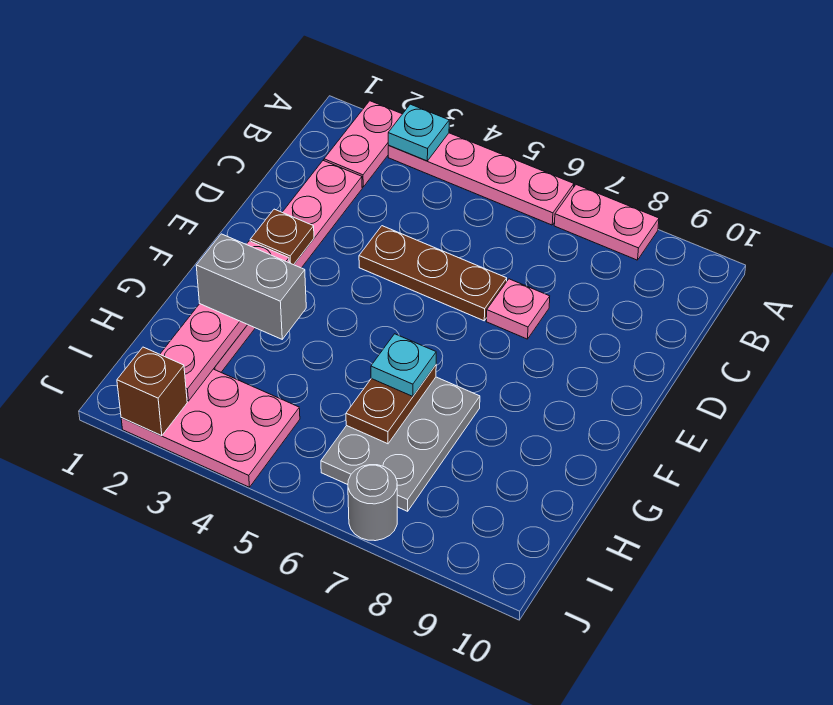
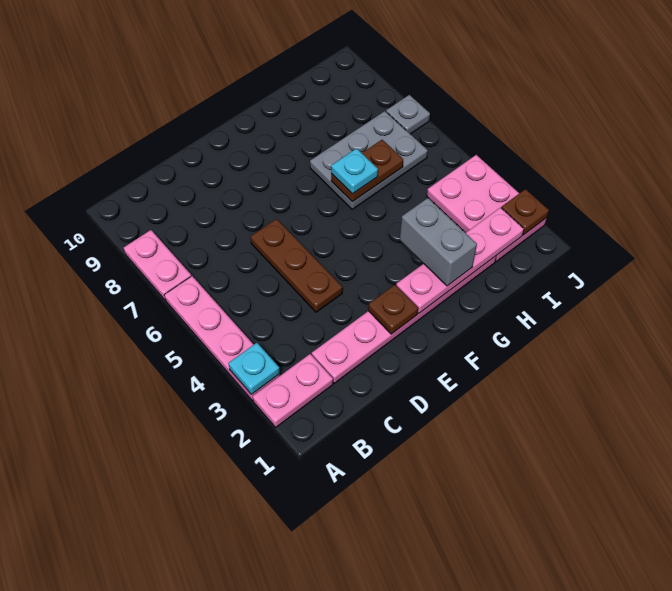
pink 1x1 plate [486,279,550,339] -> none
brown 1x1 brick [117,347,187,436] -> brown 1x1 plate [501,189,549,235]
grey 1x1 round brick [348,465,397,541] -> grey 1x1 plate [386,95,430,134]

